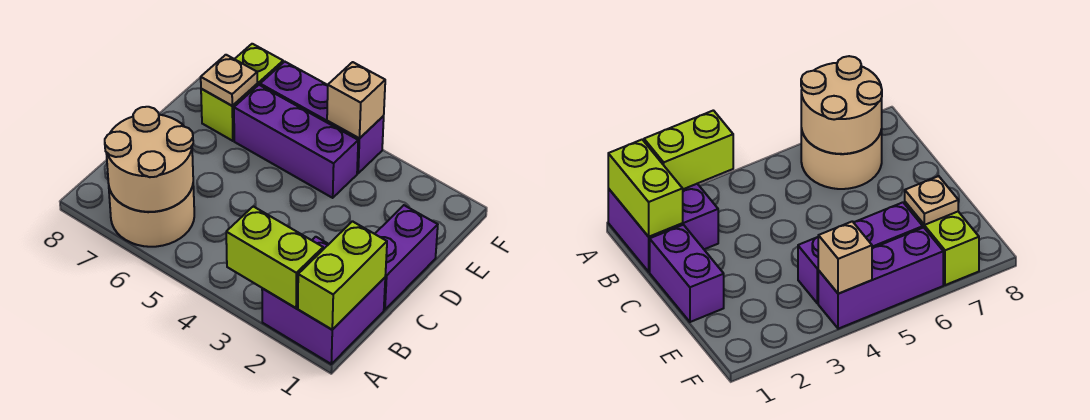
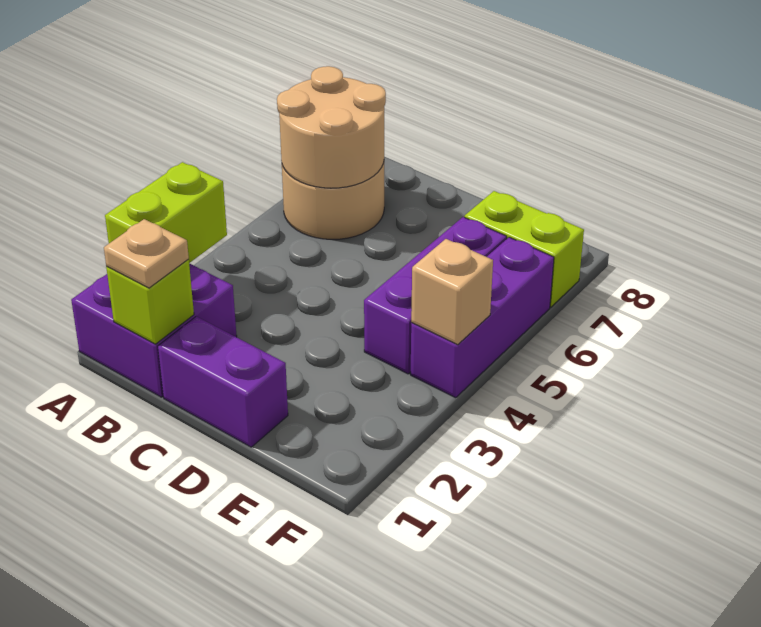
lime 1x2 brick [298,221,387,330] -> lime 1x1 brick [106,259,194,344]
tan 1x1 plate [201,55,257,106] -> tan 1x1 plate moved to [104,219,189,288]

